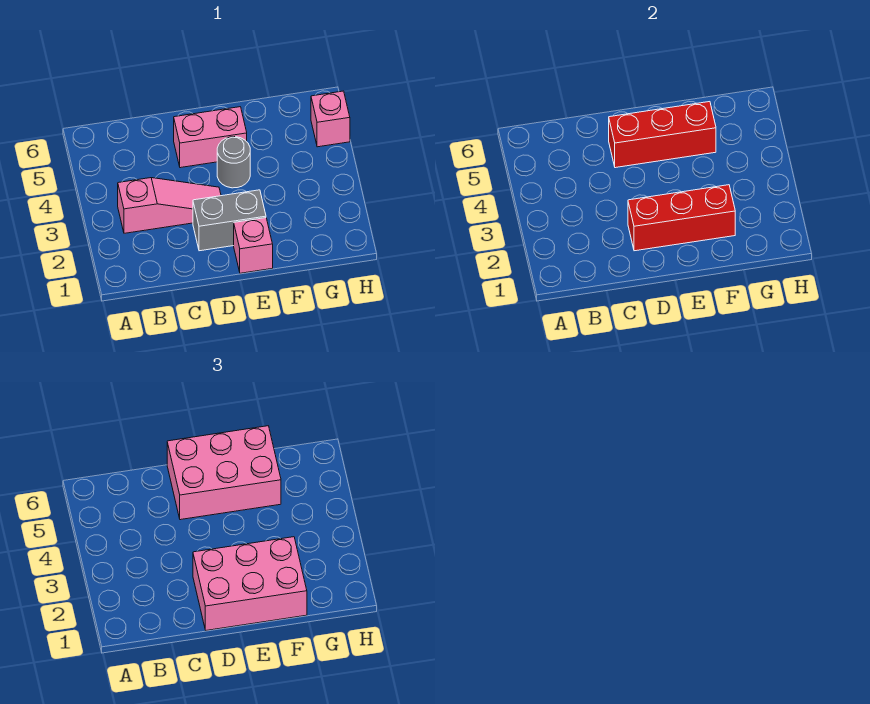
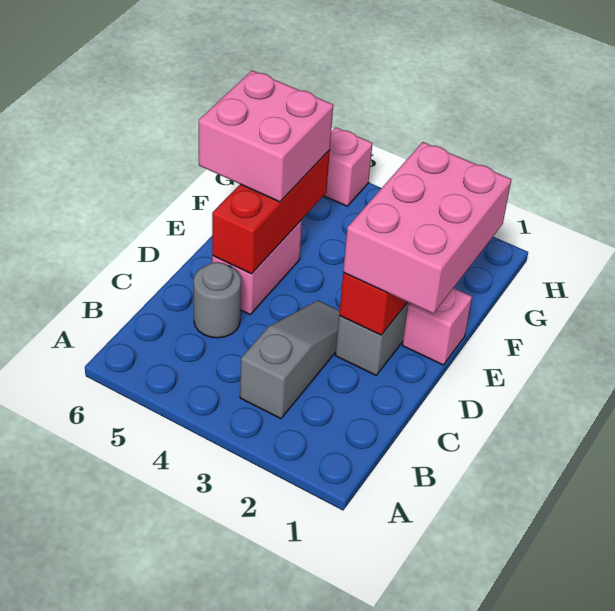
pink 1x3 slope [118,178,221,233] -> grey 1x3 slope [240,301,340,419]
pink 2x3 brick [167,426,281,520] -> pink 2x2 brick [199,71,333,202]
grey 1x1 round brick [217,137,250,188] -> grey 1x1 round brick moved to [194,262,241,338]

